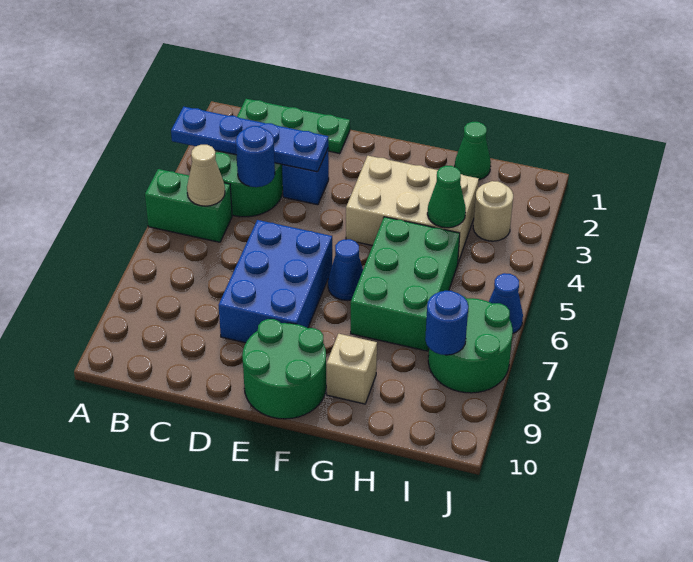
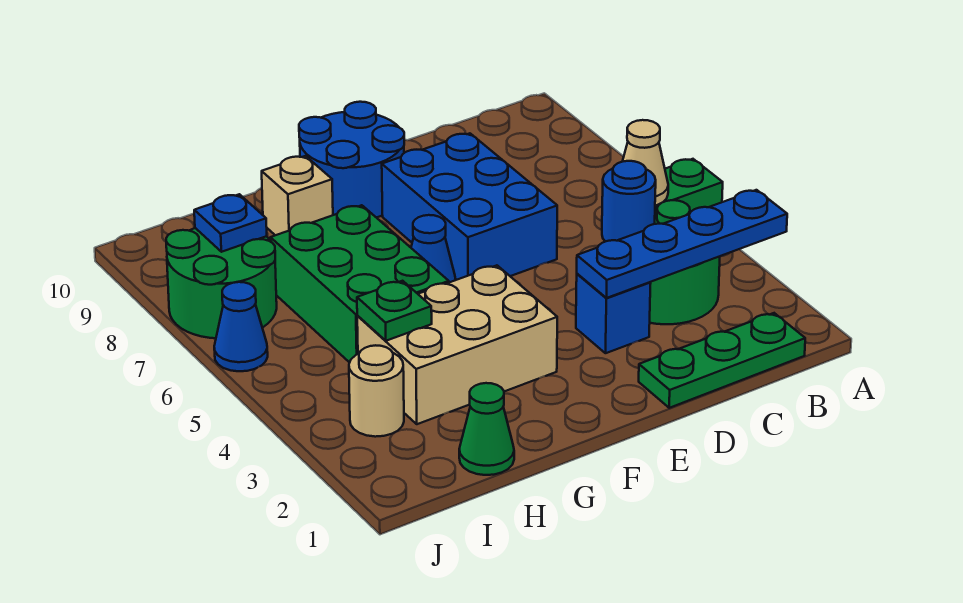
green 2x2 round brick [242,319,326,419] -> blue 2x2 round brick [299,102,404,217]
green 1x1 cone [427,166,466,228] -> green 1x1 plate [357,281,432,341]
blue 1x1 round brick [425,291,468,355] -> blue 1x1 plate [194,194,267,252]

